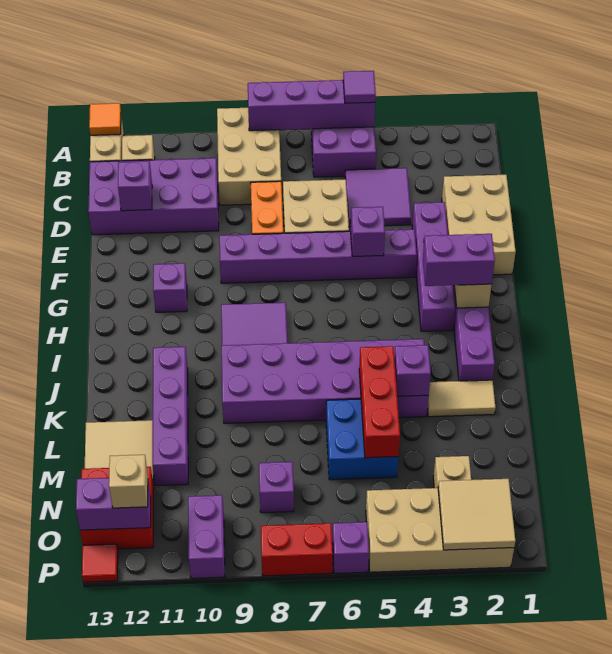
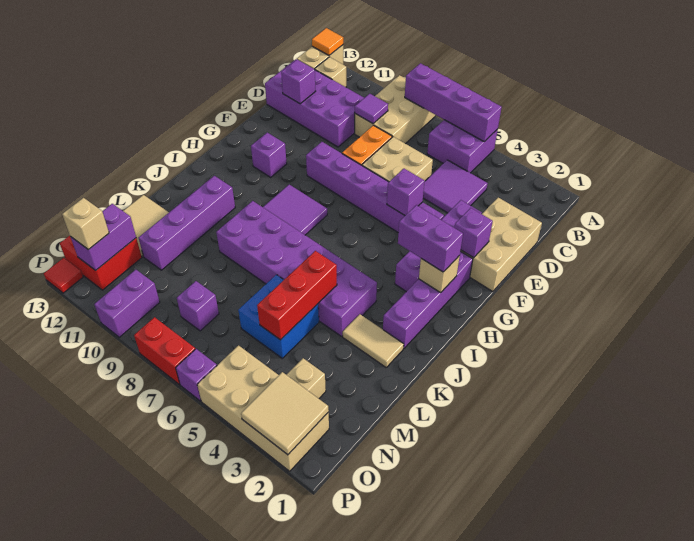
purple 1x1 tile [343,71,376,103] -> purple 1x1 tile moved to [355,94,388,124]
purple 1x1 brick [394,345,431,396] -> purple 1x1 brick moved to [454,208,493,258]
purple 1x2 brick [76,478,151,530] -> purple 1x2 brick turned to [70,204,136,270]

